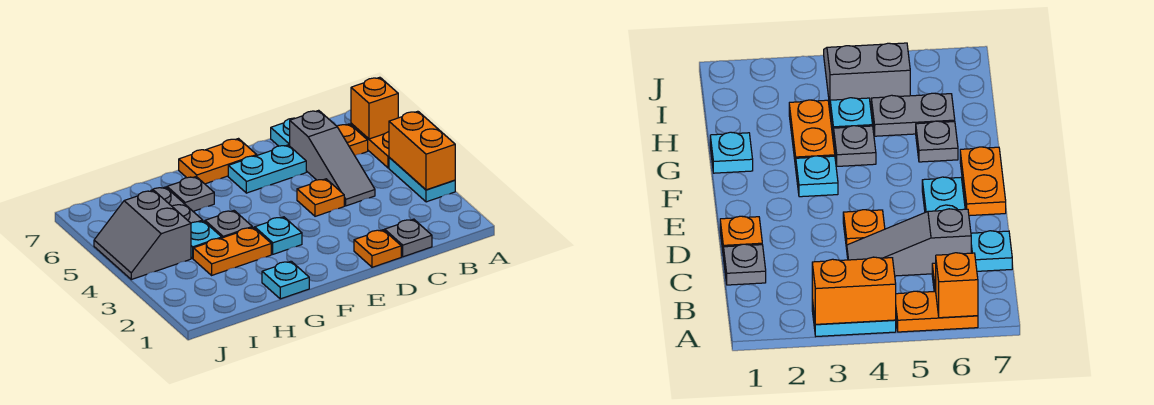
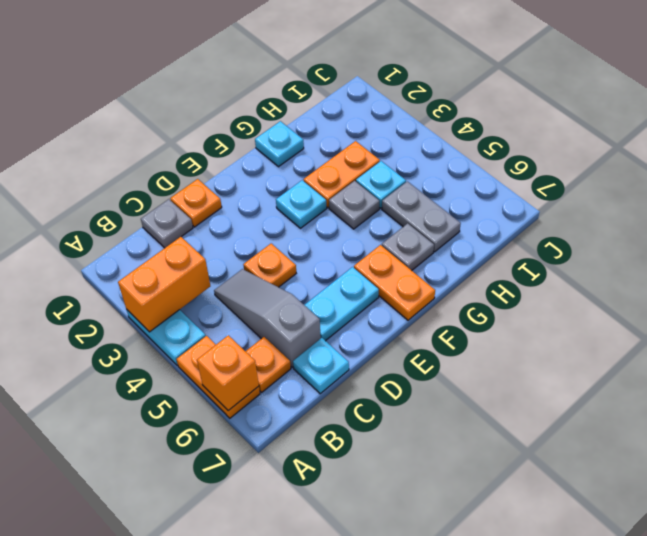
orange 1x2 brick [389,111,455,190] -> orange 1x2 brick turned to [118,237,210,332]
orange 1x2 plate [179,139,257,184] -> orange 1x2 plate turned to [354,245,435,320]
grey 2x2 slope [94,191,191,280] -> none

